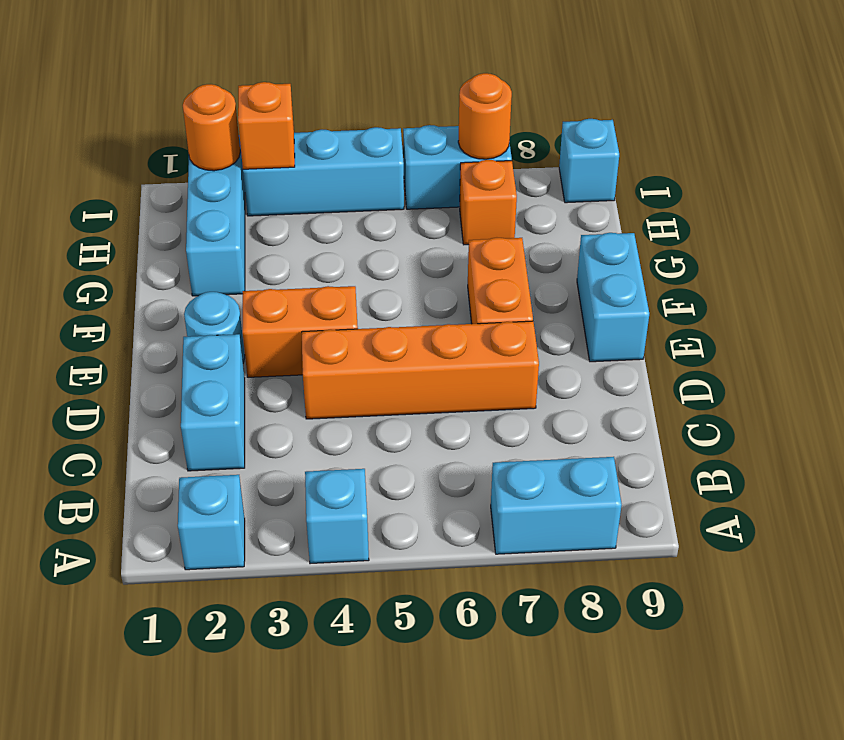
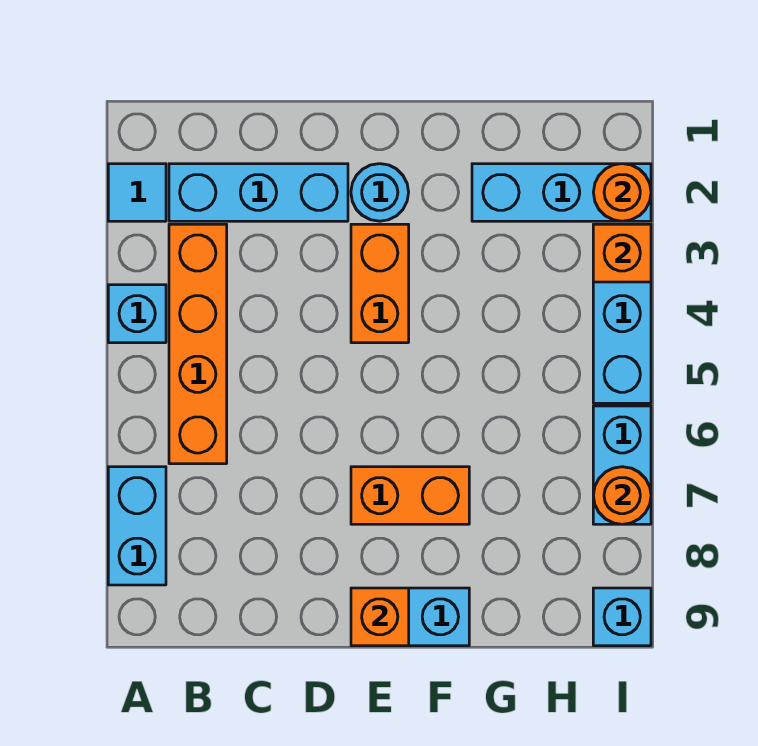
cyan 1x1 brick [178,475,245,570] -> cyan 1x1 tile [108,164,166,221]
cyan 1x2 brick [181,334,245,471] -> cyan 1x3 brick [169,164,348,221]
orange 1x4 brick [302,321,539,419] -> orange 1x4 brick moved to [169,224,227,464]
orange 1x1 brick [460,160,517,245] -> orange 1x1 brick moved to [351,588,409,646]

